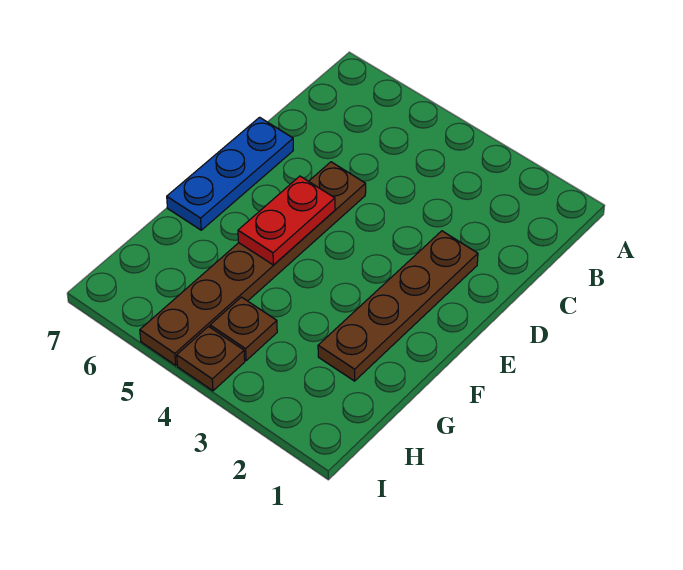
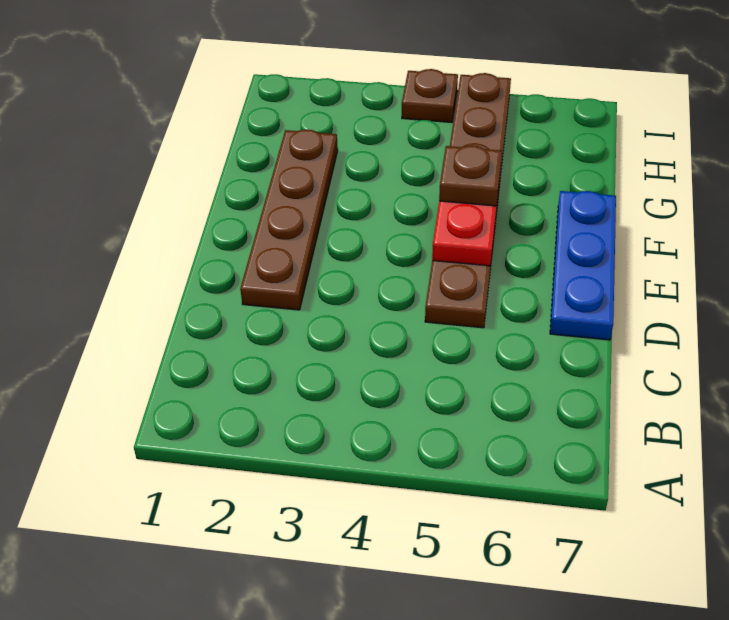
brown 1x1 plate [210,297,277,360] -> brown 1x1 plate moved to [439,145,502,206]

